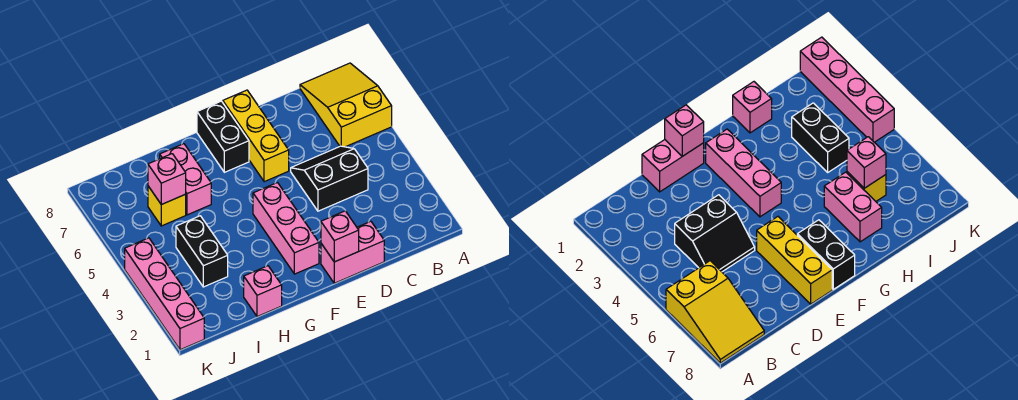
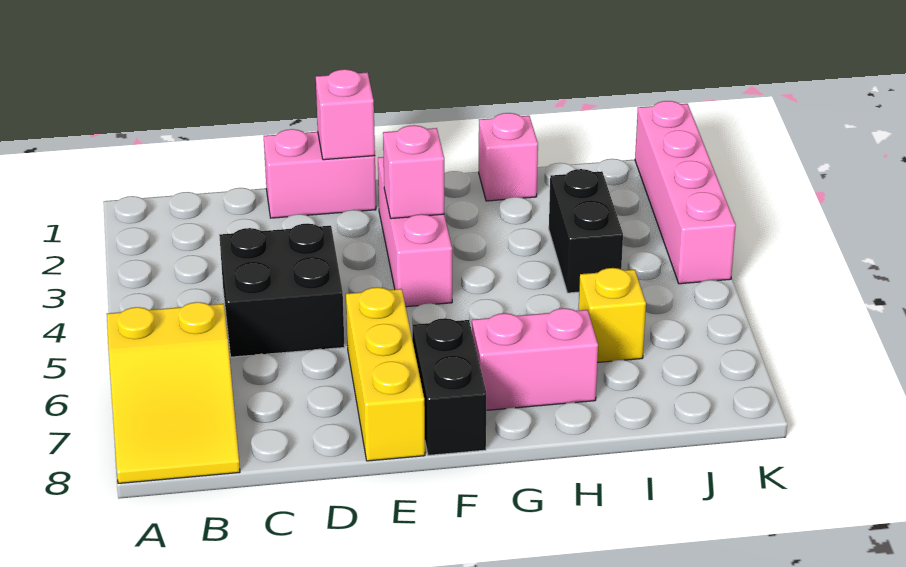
black 2x2 slope [291,146,368,211] -> black 2x2 brick [219,223,344,357]
pink 1x2 brick [160,144,211,215] -> pink 1x2 brick turned to [472,308,598,410]
pink 1x1 brick [148,154,186,205] -> pink 1x1 brick moved to [383,125,444,219]

